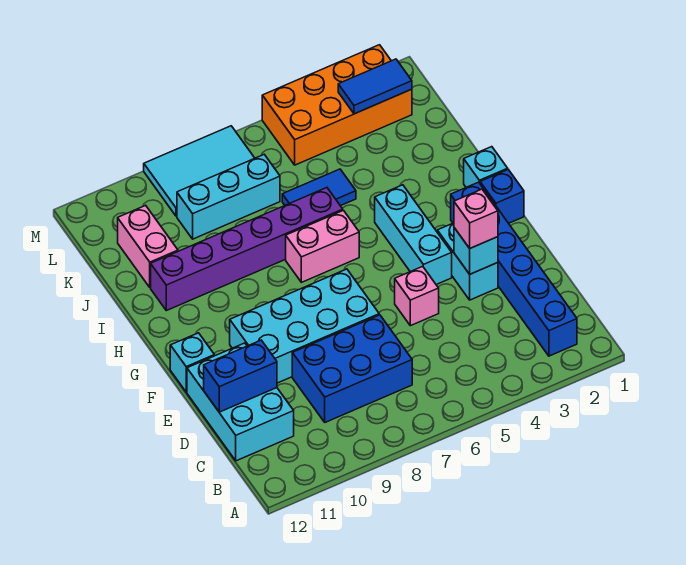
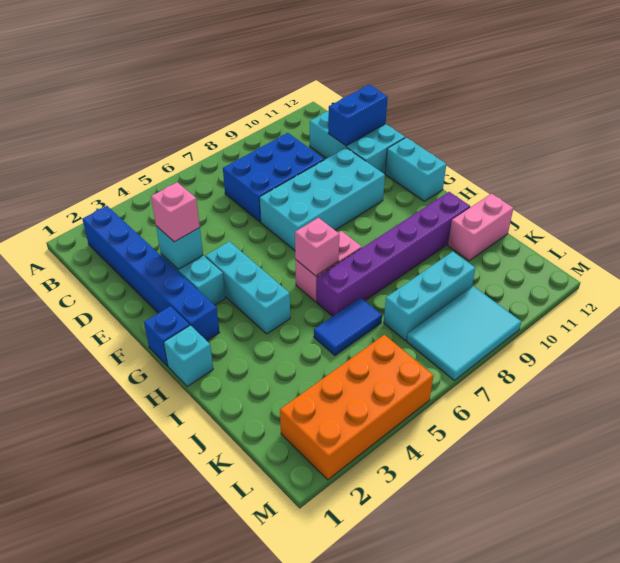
pink 1x1 brick [395,266,439,326] -> pink 1x1 brick moved to [295,218,339,276]
cyan 1x1 brick [170,333,214,392] -> cyan 1x2 brick [385,138,446,201]
pink 1x2 brick [118,205,178,288] -> pink 1x2 brick turned to [448,194,513,261]
blue 1x2 tile [338,59,412,114] -> none

